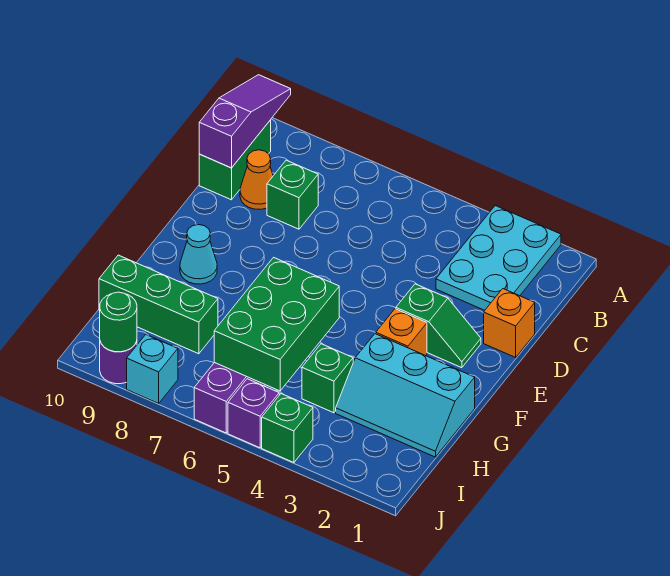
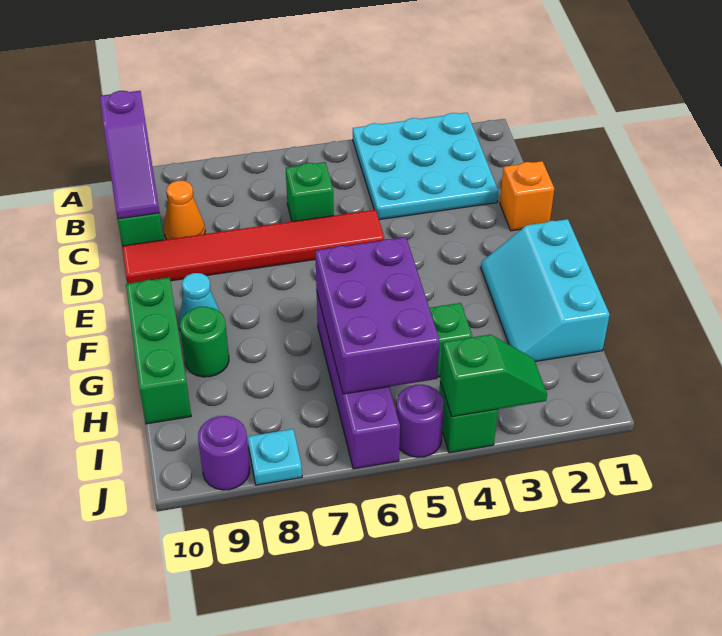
cyan 2x3 plate [436,206,561,310] -> cyan 3x3 plate [353,113,498,220]
purple 1x3 slope [199,75,291,168] -> purple 1x3 slope turned to [100,91,160,219]
green 1x1 brick [267,160,318,229] -> green 1x1 brick moved to [286,162,334,222]
none -> red 1x6 tile [122,210,384,284]
green 1x2 slope [396,284,481,368] -> green 1x2 slope moved to [440,334,547,417]
orange 1x1 brick [376,309,427,356] -> none
cyan 2x3 slope [336,334,475,457] -> cyan 2x3 slope turned to [481,219,610,362]
green 2x3 brick [214,257,339,391] -> purple 2x3 brick [315,237,440,394]
green 1x3 brick [99,255,218,354] -> green 1x3 brick turned to [126,278,191,424]
purple 1x1 brick [228,379,279,448] -> purple 1x1 round brick [396,385,444,457]
cyan 1x1 brick [127,335,178,403] -> cyan 1x1 plate [248,429,302,485]
green 1x1 round brick [100,292,137,352] -> green 1x1 round brick moved to [180,306,229,377]

